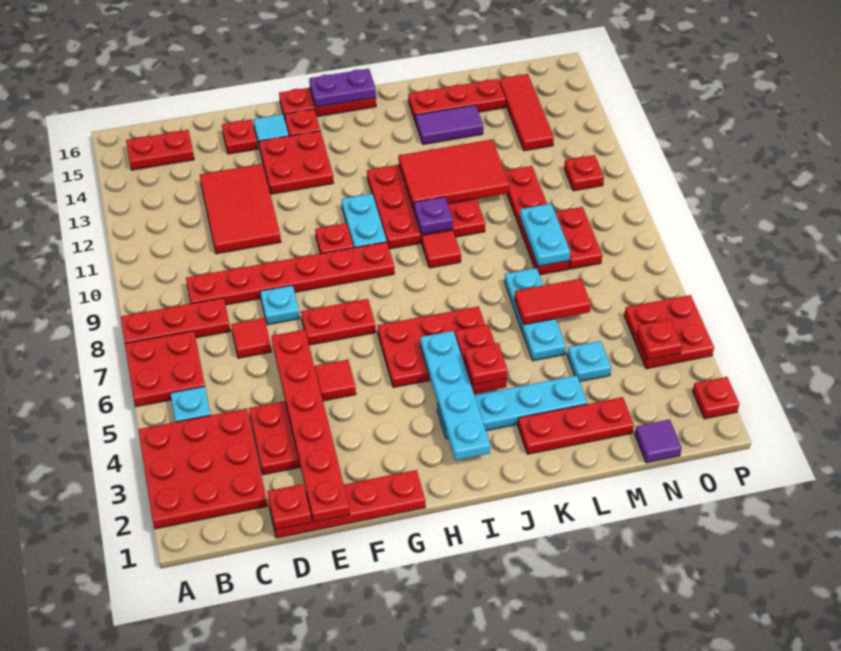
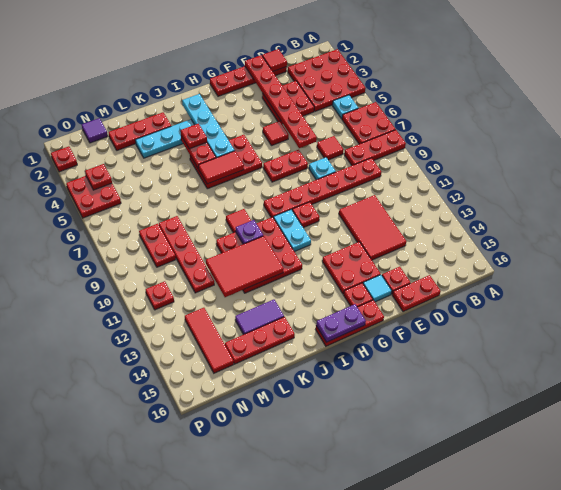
red 1x2 plate [126,130,194,170] -> red 1x2 plate moved to [392,275,441,312]
red 1x1 plate [267,484,311,530] -> red 1x1 tile [262,49,287,71]
cyan 1x3 plate [505,268,566,361] -> none
red 1x2 tile [514,279,591,325] -> red 1x2 tile moved to [198,151,244,184]
cyan 1x1 plate [567,341,611,382] -> none
cyan 1x2 plate [520,204,570,266] -> none

